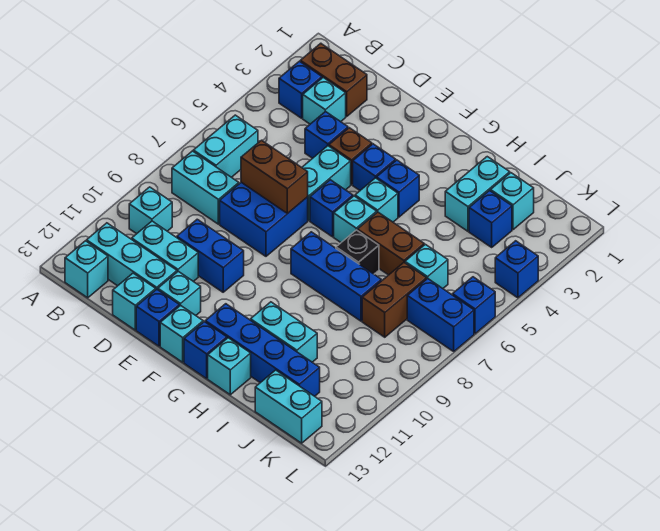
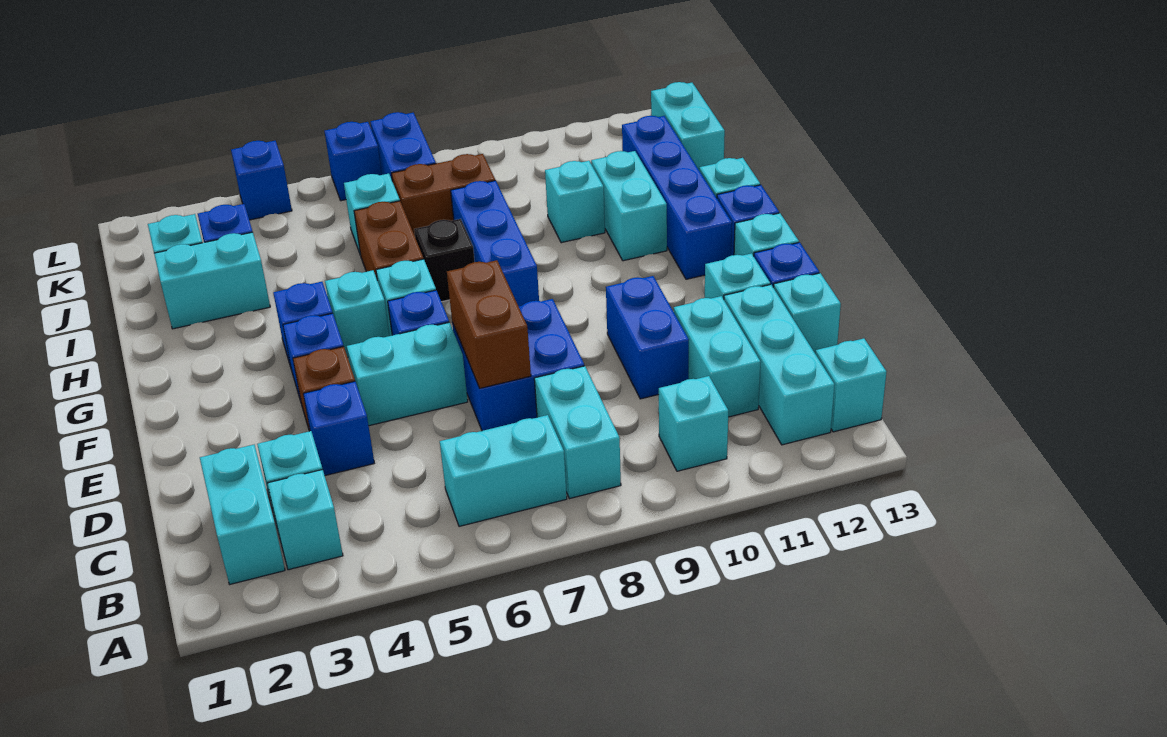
brown 1x2 brick [300,43,367,116] -> cyan 1x2 brick [200,445,285,584]
blue 1x1 brick [279,61,322,118] -> cyan 1x1 brick [267,470,343,570]
none -> cyan 1x1 brick [545,161,605,243]

